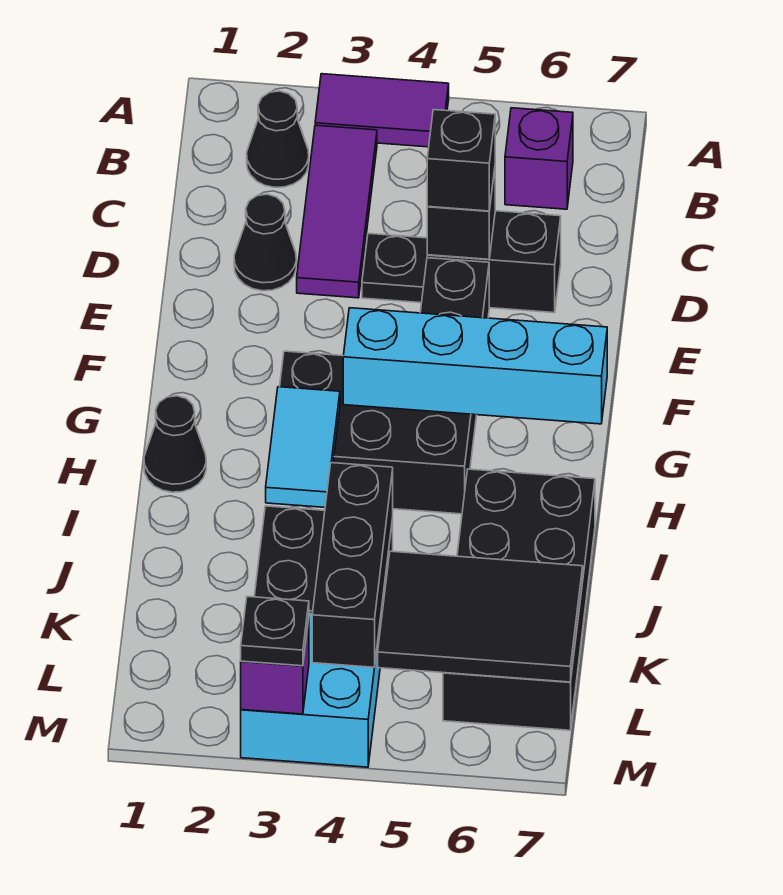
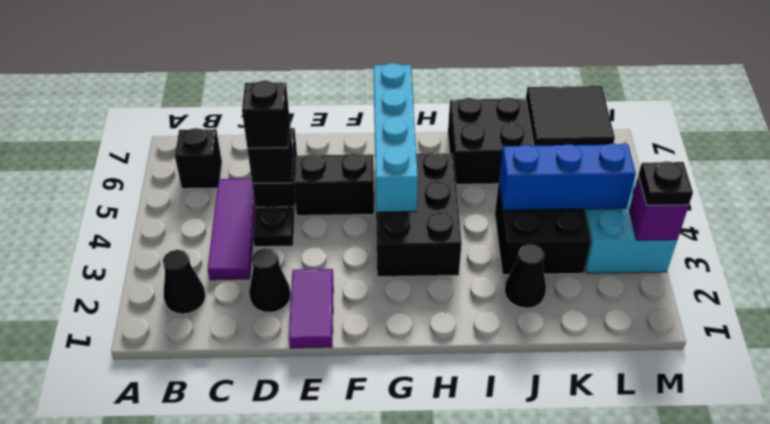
purple 1x2 tile [315,74,449,147] -> purple 1x2 tile moved to [289,269,333,348]
purple 1x3 tile [297,125,377,298] -> purple 1x3 tile turned to [208,178,256,280]
purple 1x1 brick [505,108,573,209] -> black 1x1 brick [175,128,222,189]
black 1x1 cone [144,396,206,492] -> black 1x1 cone moved to [505,244,546,308]
cyan 1x2 tile [266,387,340,507] -> none
black 1x3 brick [312,463,393,667] -> blue 1x3 brick [499,144,636,210]
black 2x3 tile [378,551,583,682] -> black 2x2 tile [526,86,615,146]

